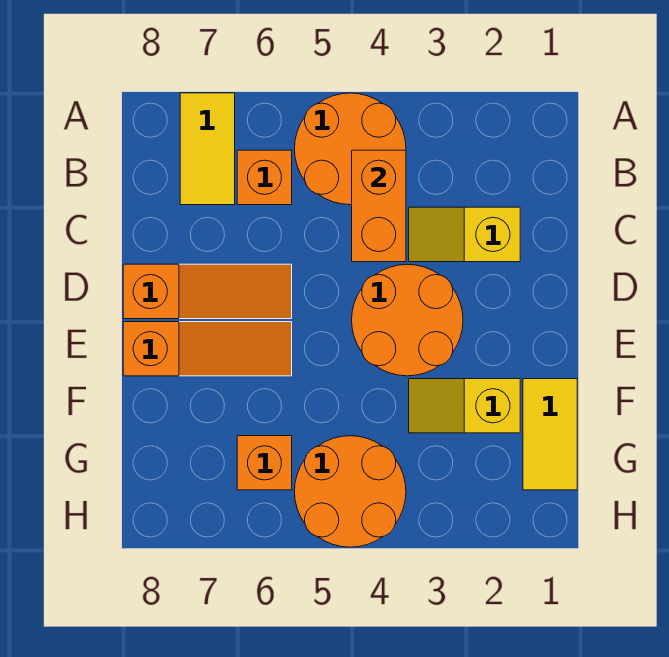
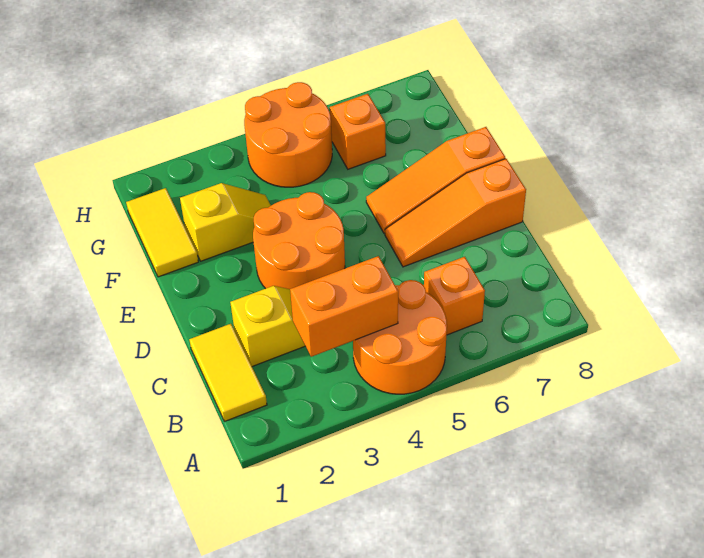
yellow 1x2 tile [180,93,235,205] -> yellow 1x2 tile moved to [189,324,267,421]
orange 1x2 brick [352,150,406,262] -> orange 1x2 brick turned to [290,256,398,357]

